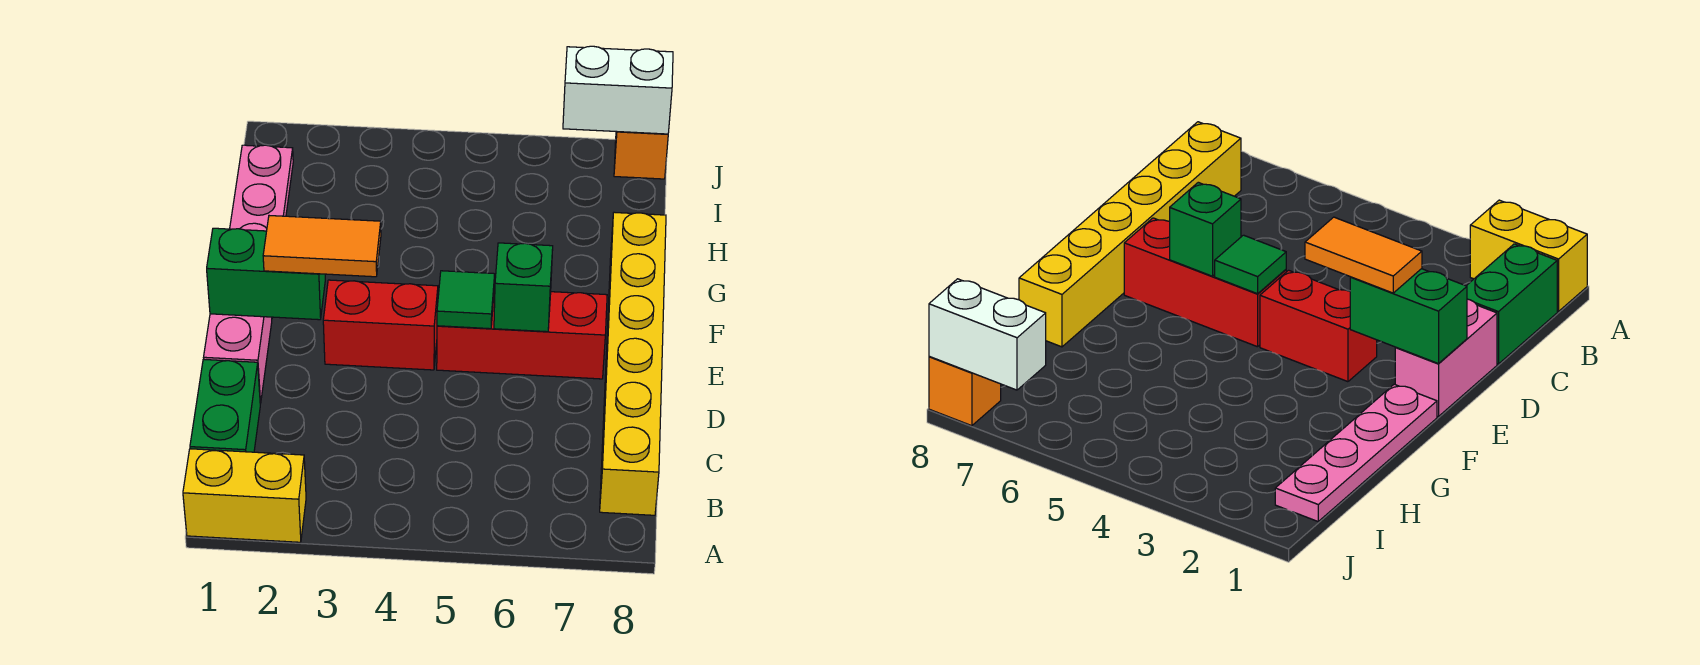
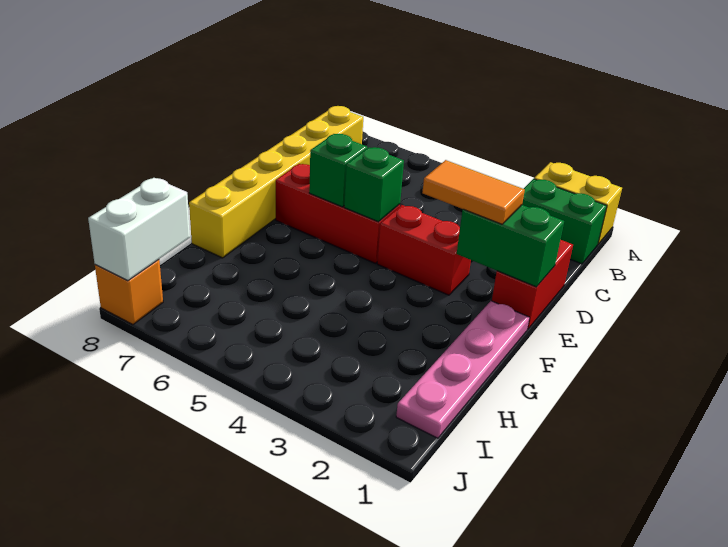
green 1x2 brick [190,359,260,452] -> green 1x2 brick turned to [522,179,607,264]
pink 1x2 brick [204,314,272,404] -> red 1x2 brick [492,240,573,329]
green 1x1 tile [437,271,495,329] -> green 1x1 brick [344,147,404,222]
white 1x2 brick [563,46,673,134] -> white 1x2 brick turned to [88,178,190,281]

